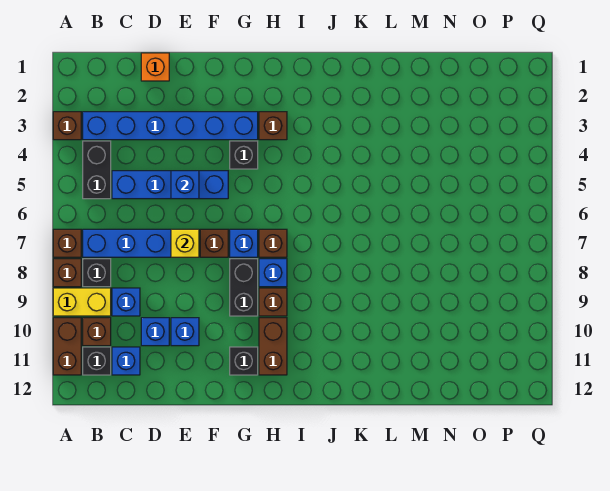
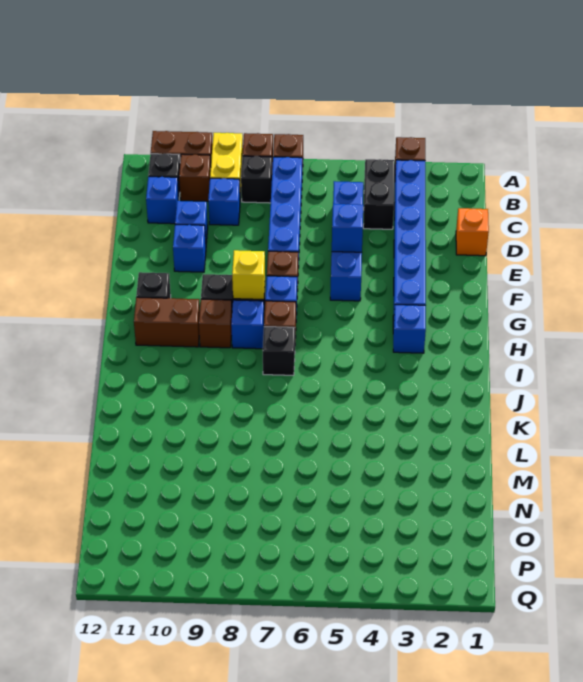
black 1x2 brick [83,141,111,199] -> black 1x2 brick turned to [363,159,395,229]
yellow 1x1 brick [171,229,199,257] -> yellow 1x1 brick moved to [232,250,265,299]
black 1x1 brick [230,141,258,169] -> black 1x1 brick moved to [263,327,295,375]
brown 1x1 brick [259,112,287,140] -> blue 1x1 brick [393,305,426,353]

